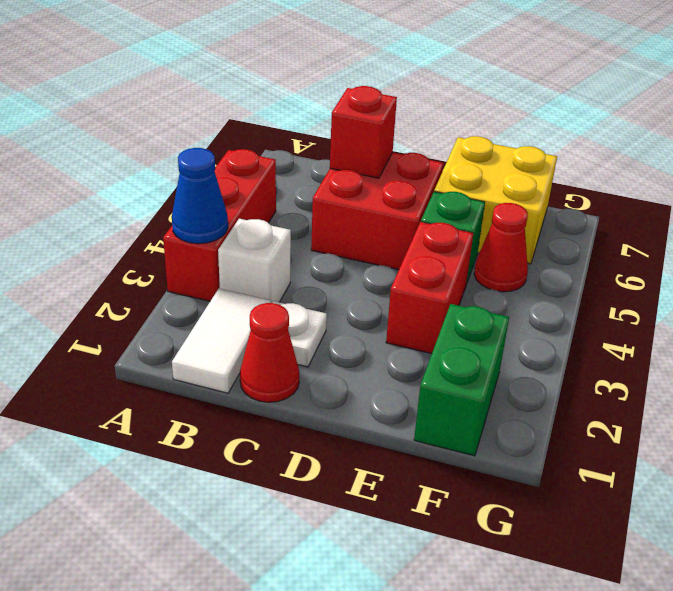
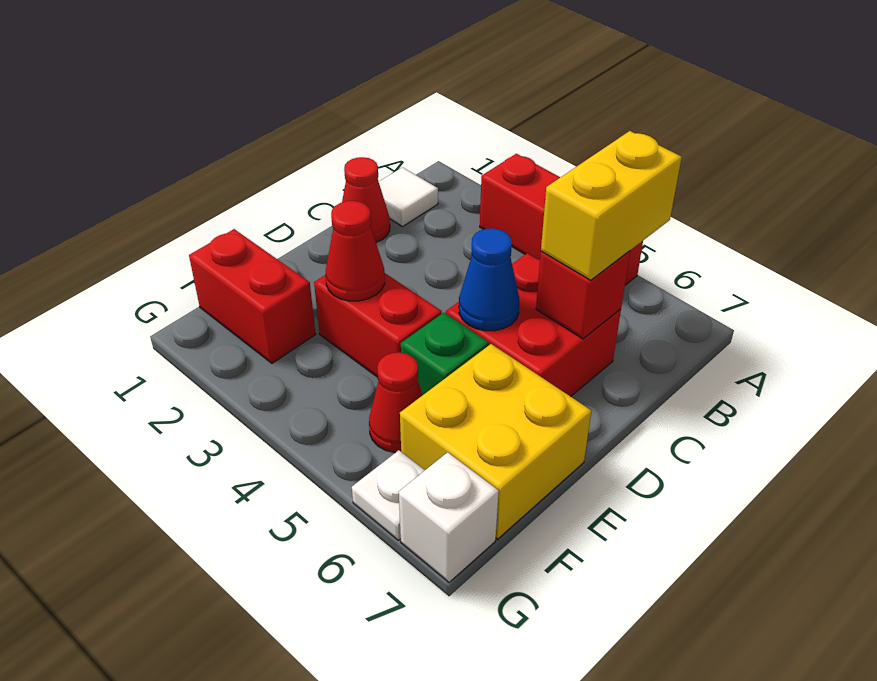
blue 1x1 cone [172,148,228,244] -> blue 1x1 cone moved to [459,228,520,331]
white 1x2 tile [172,288,271,393] -> white 1x1 tile [379,167,438,227]
white 1x1 brick [218,219,291,303] -> white 1x1 brick moved to [399,452,499,582]
none -> yellow 1x2 brick [541,131,682,280]
white 1x1 plate [273,301,327,367] -> white 1x1 plate moved to [352,450,425,540]
none -> red 1x1 cone [325,201,385,301]
green 1x2 brick [414,304,509,456] -> red 1x2 brick [189,229,316,363]

